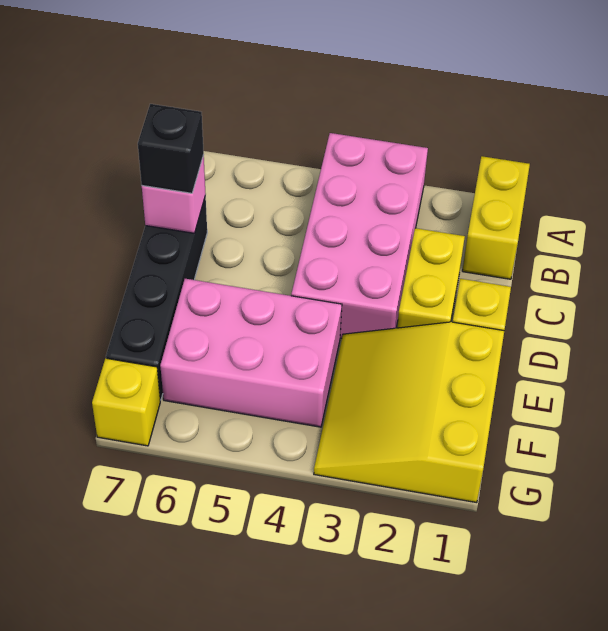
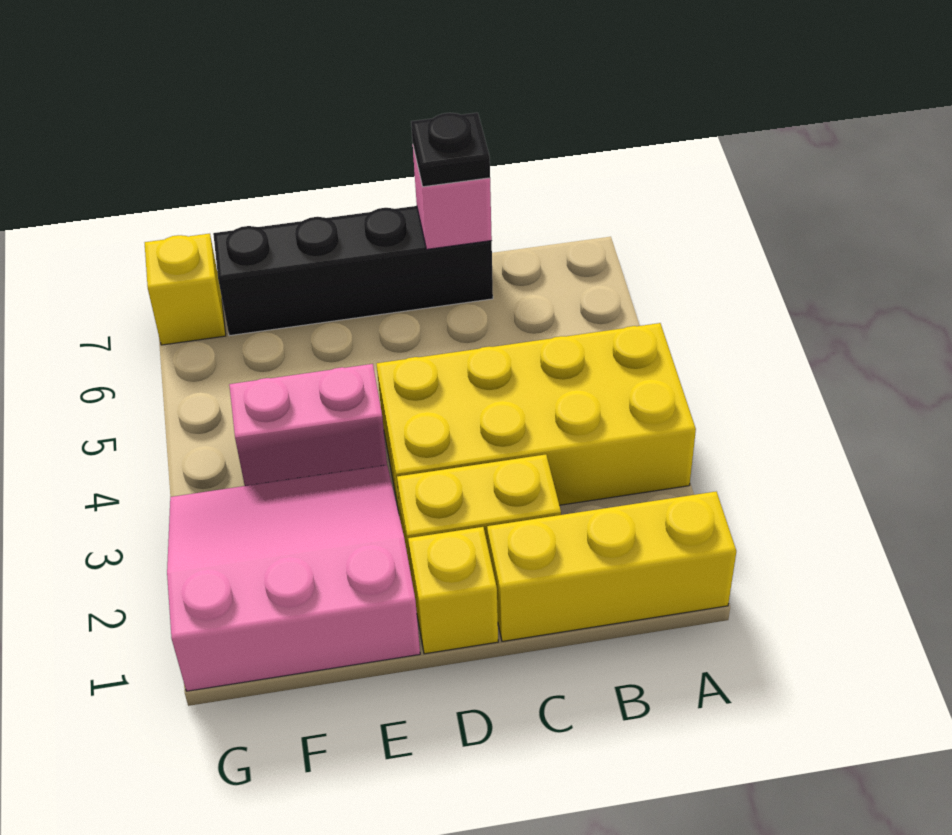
yellow 1x2 brick [462,156,530,279] -> yellow 1x3 brick [487,492,736,641]
pink 2x4 brick [291,133,428,338] -> yellow 2x4 brick [377,323,696,521]
black 1x1 brick [138,104,204,193] -> black 1x1 plate [411,113,490,187]
yellow 3x3 slope [314,322,504,503] -> pink 3x3 slope [167,465,420,691]
pink 2x3 brick [160,279,342,427] -> pink 1x2 brick [229,364,387,486]

